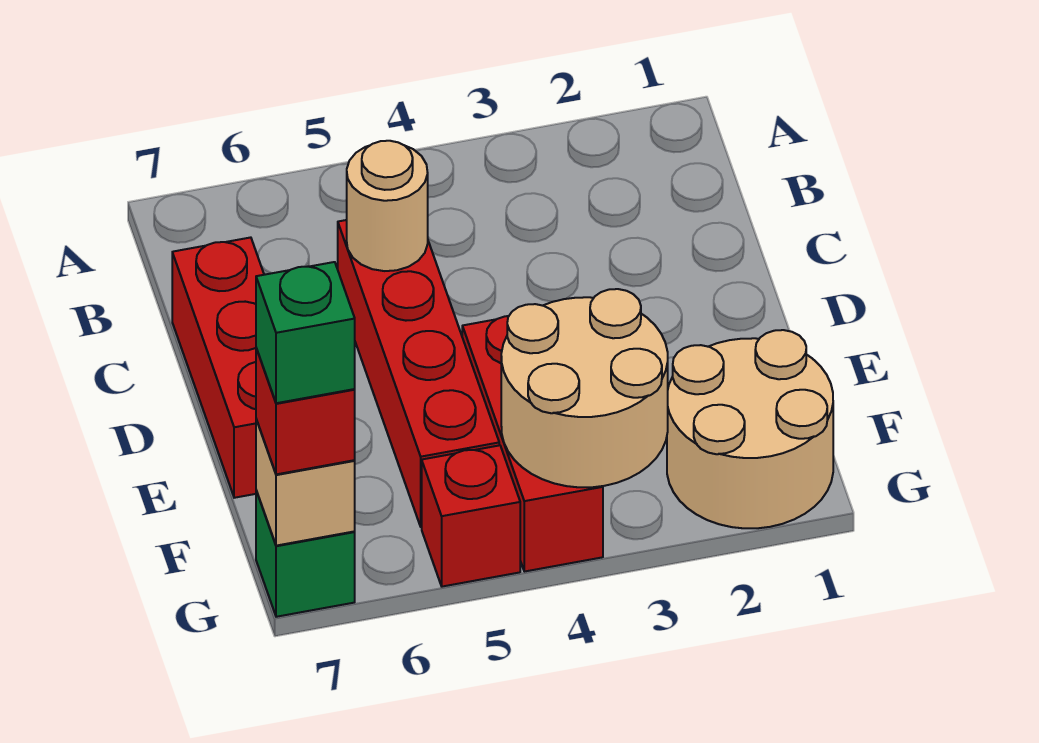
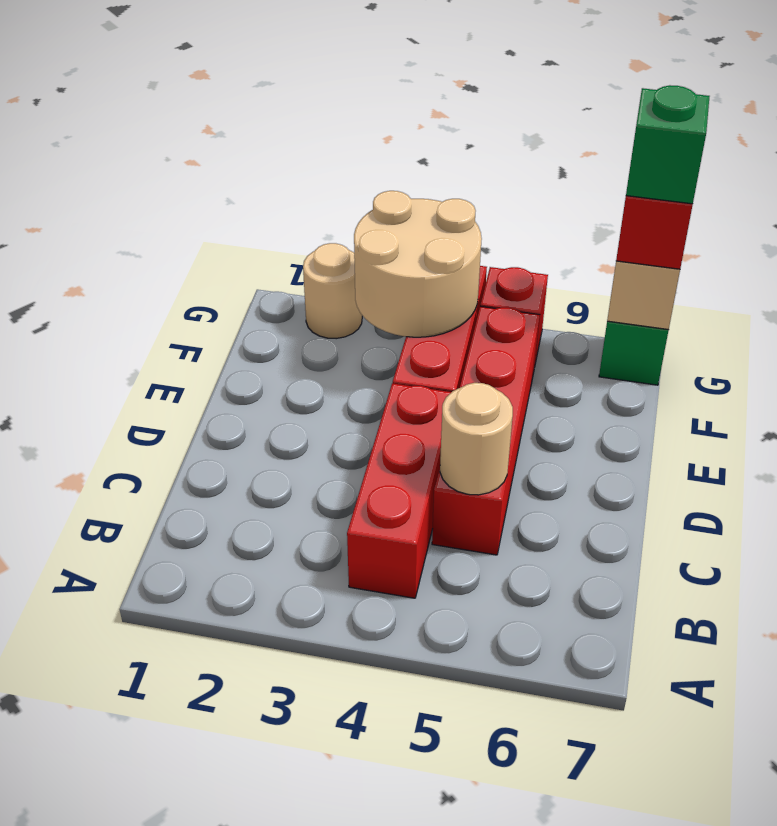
red 1x3 brick [172,237,264,498] -> red 1x3 brick moved to [347,383,451,598]
tan 2x2 round brick [667,330,833,528] -> tan 1x1 round brick [303,243,362,339]

